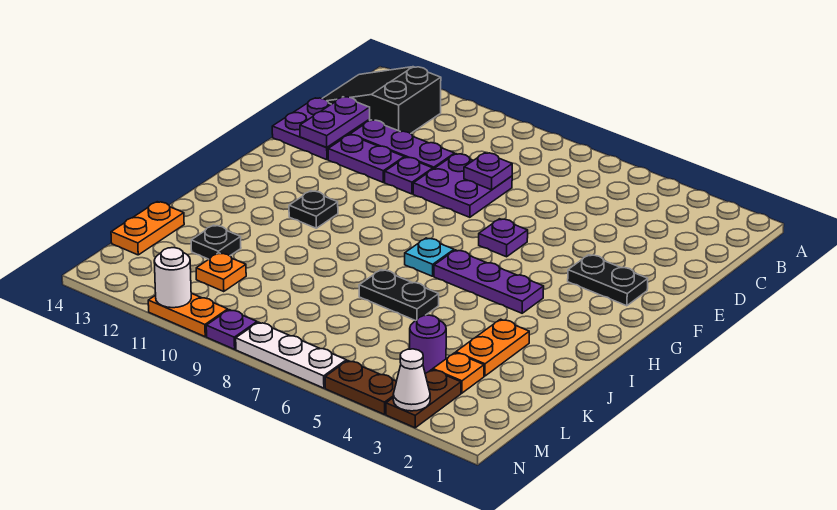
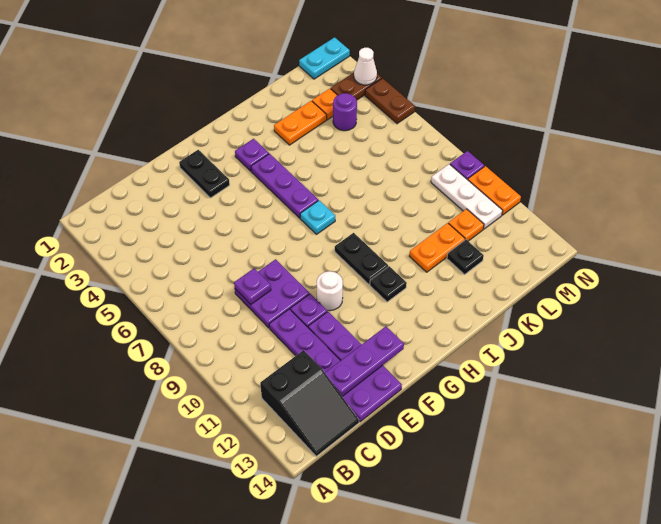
purple 1x2 plate [300,97,370,148] -> purple 1x3 plate [325,326,404,396]
purple 1x1 plate [479,219,528,257] -> purple 1x1 plate moved to [235,139,269,171]
black 1x2 plate [359,270,439,321] -> black 1x2 plate moved to [335,233,388,285]
orange 1x2 plate [111,202,184,255] -> orange 1x2 plate moved to [409,223,465,272]
none -> cyan 1x2 plate [299,37,350,79]
white 1x3 plate [236,322,346,388] -> white 1x3 plate moved to [431,164,503,229]
white 1x1 round brick [154,248,191,308] -> white 1x1 round brick moved to [317,271,343,311]

